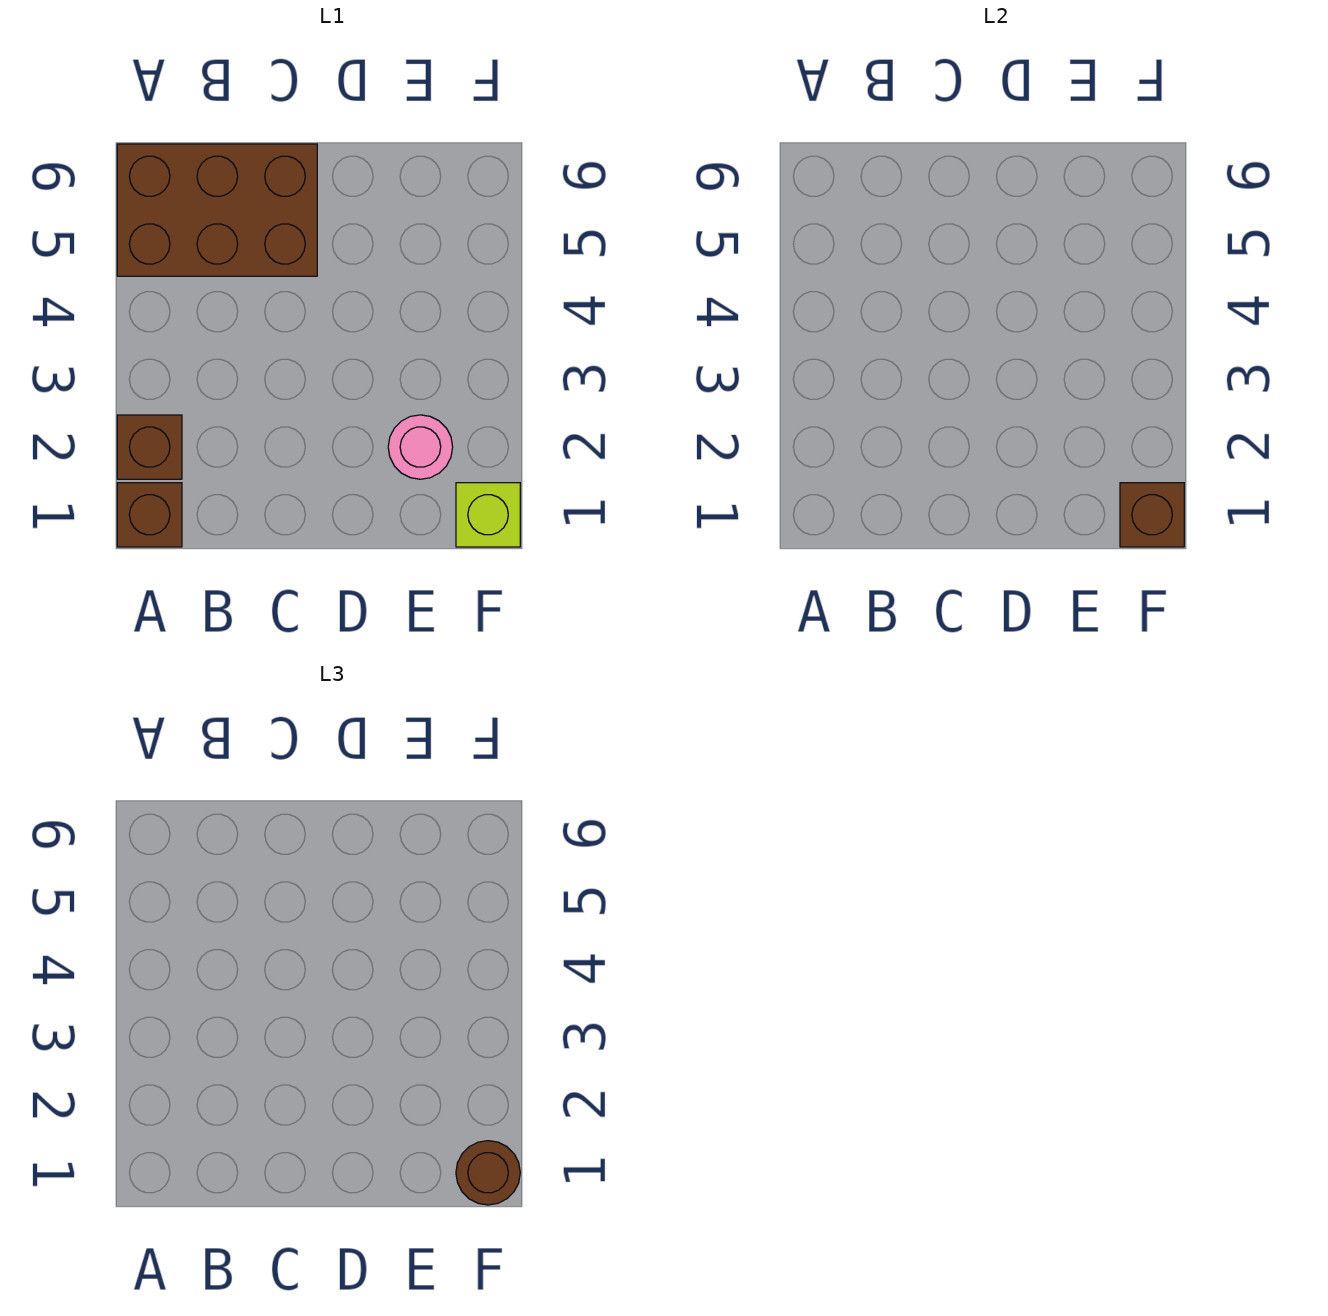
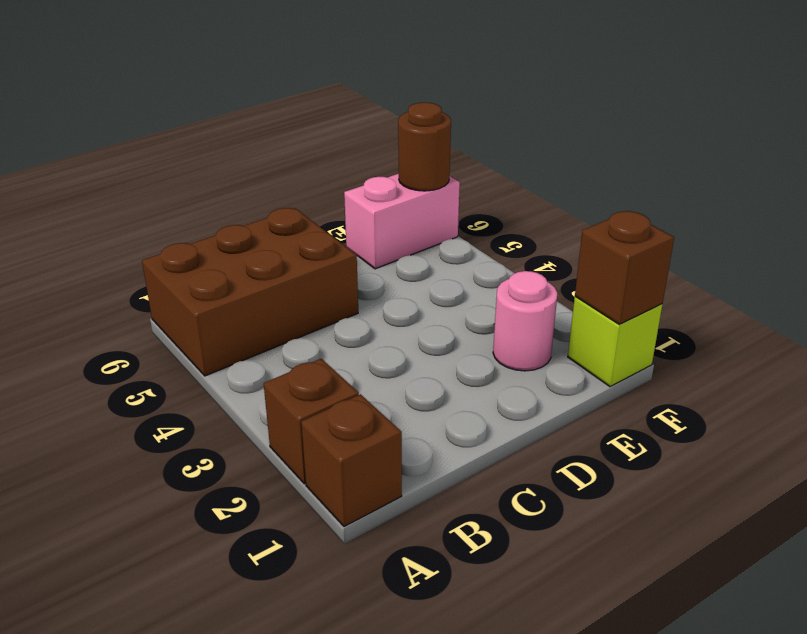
none -> pink 1x2 brick [344,174,460,269]
brown 1x1 round brick [456,1141,520,1205] -> brown 1x1 round brick moved to [398,102,451,191]

